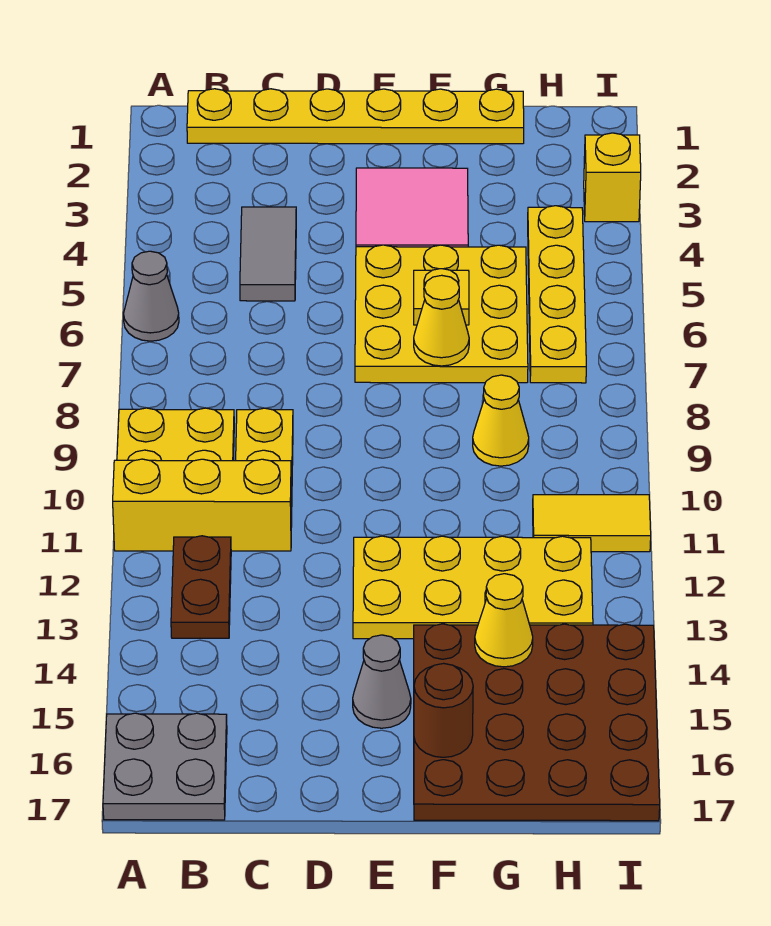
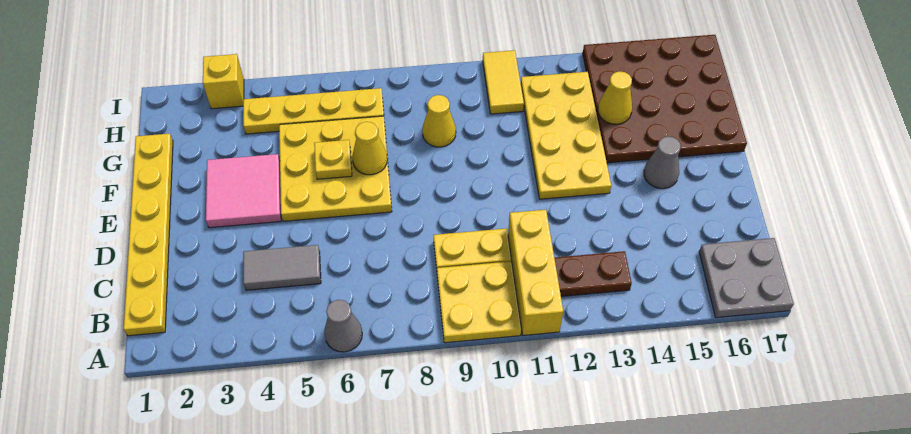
brown 1x1 round brick [414,663,473,757] -> none

